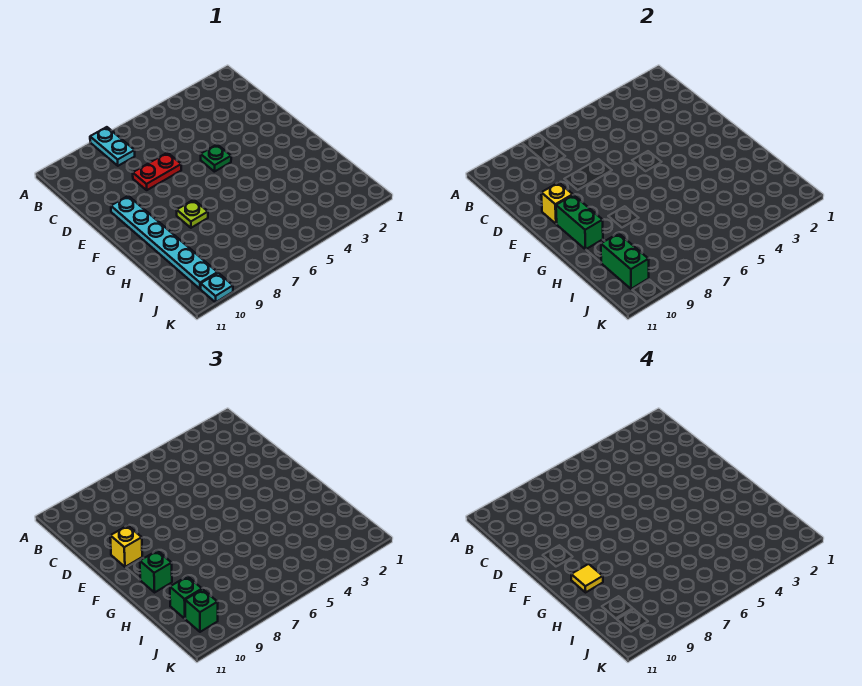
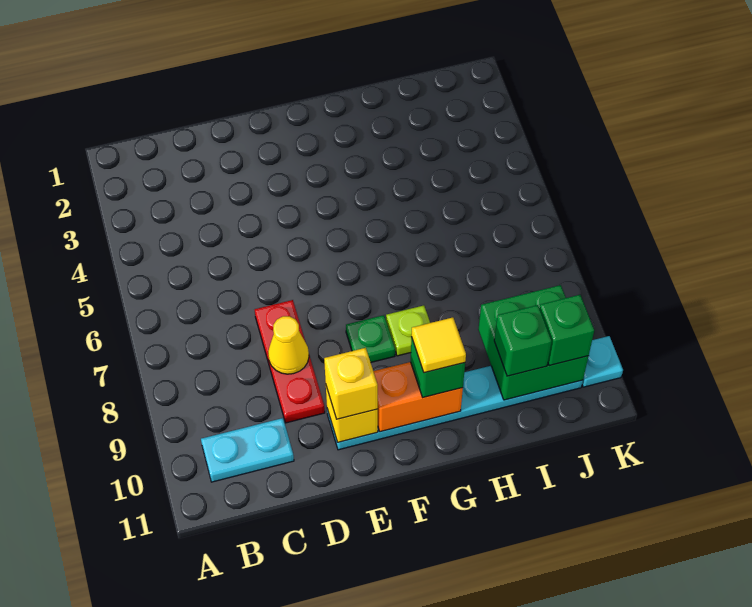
cyan 1x2 plate [90,127,135,166] -> cyan 1x2 plate moved to [201,418,294,482]
red 1x2 plate [133,153,181,190] -> red 1x3 plate [255,300,325,423]
none -> yellow 1x1 cone [268,316,309,374]
green 1x1 plate [201,145,231,172] -> green 1x1 plate moved to [346,315,395,362]
green 1x2 brick [556,195,603,249] -> orange 1x2 brick [373,362,463,432]
green 1x2 brick [601,233,649,289] -> green 2x2 brick [478,285,588,400]

